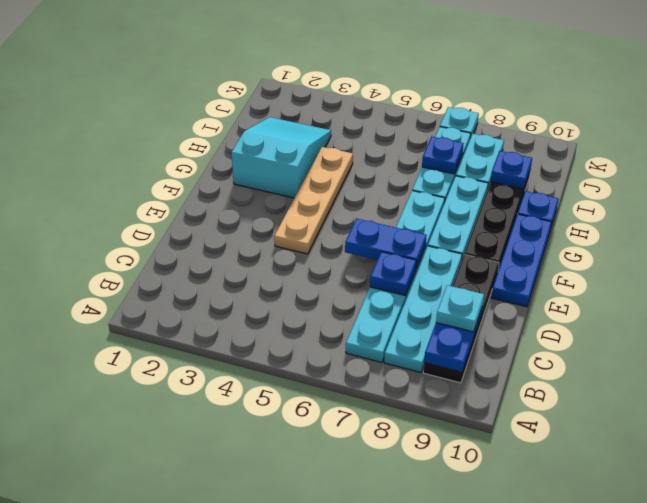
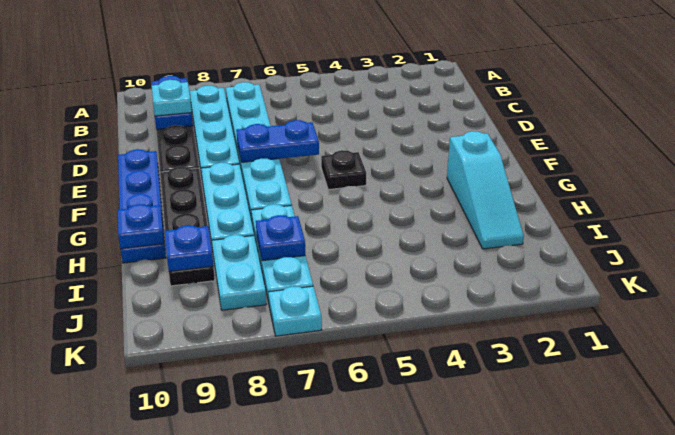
blue 1x1 plate [370,252,416,295] -> blue 1x1 plate moved to [118,204,164,249]
tan 1x4 plate [274,147,353,254] -> none
none -> black 1x1 plate [321,150,366,190]
cyan 2x3 slope [231,117,331,198] -> cyan 1x3 slope [447,131,524,249]

